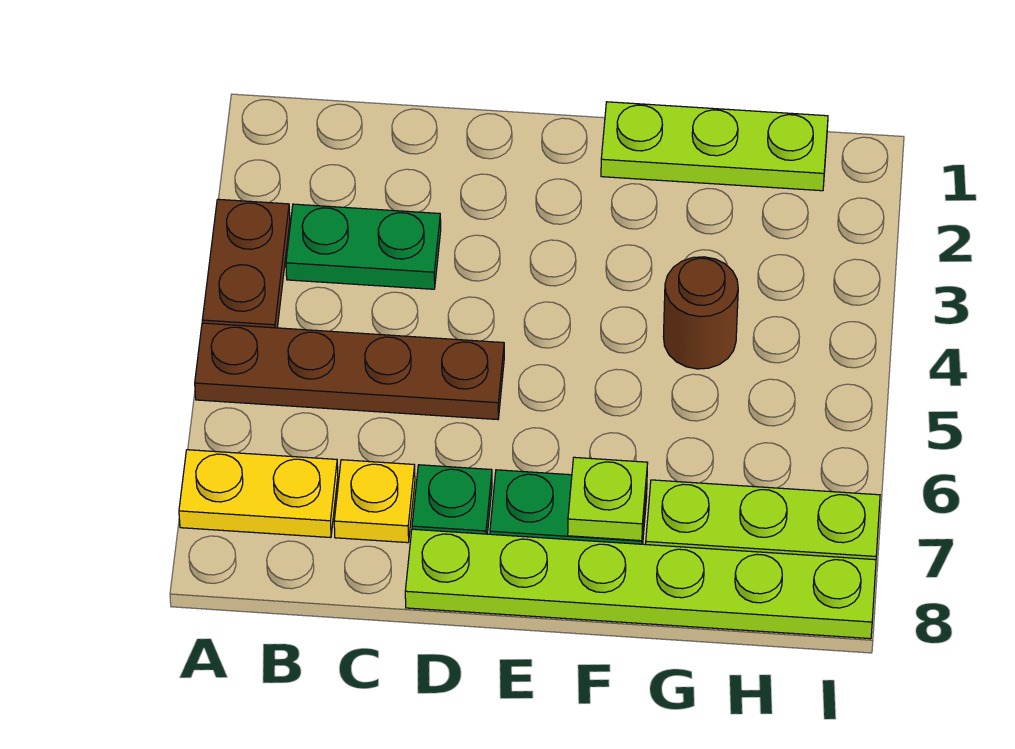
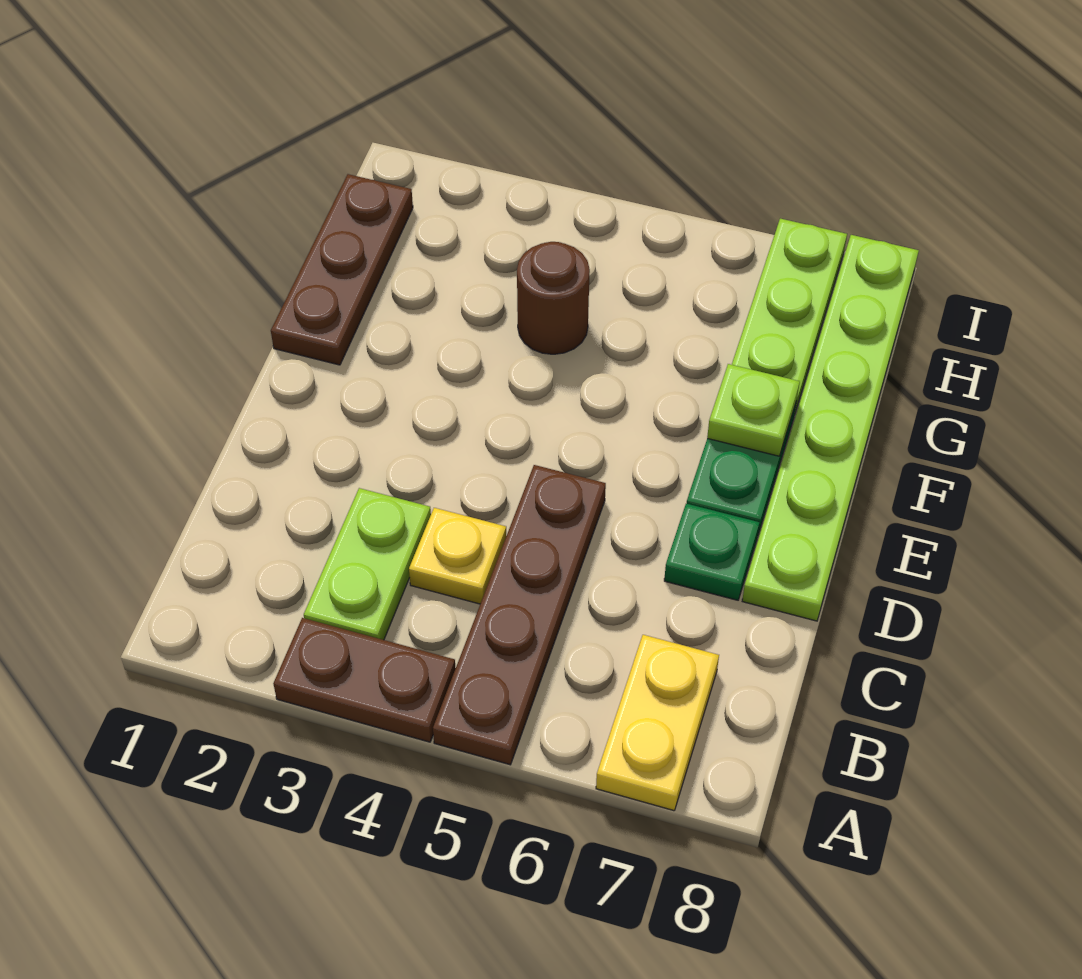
green 1x2 plate [286,204,441,289] -> lime 1x2 plate [304,488,431,640]
yellow 1x1 plate [334,460,415,543] -> yellow 1x1 plate moved to [409,508,506,604]
lime 1x3 plate [601,102,828,191] -> brown 1x3 plate [271,174,413,365]

